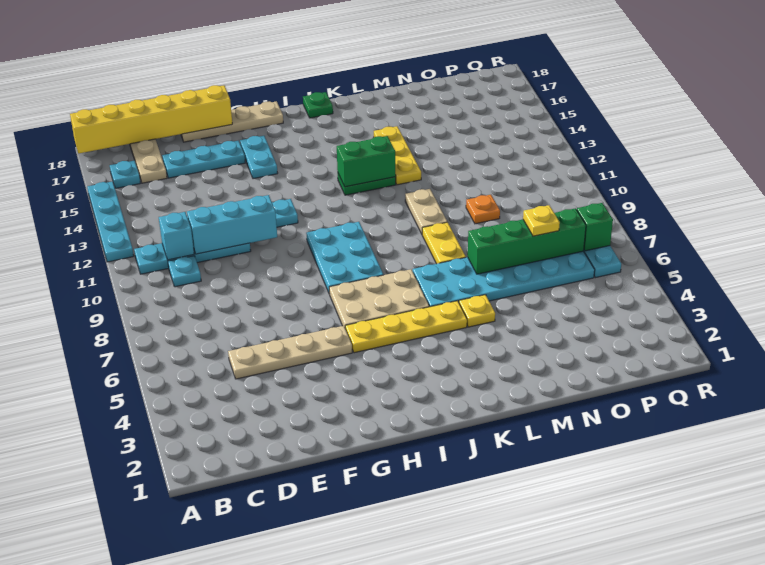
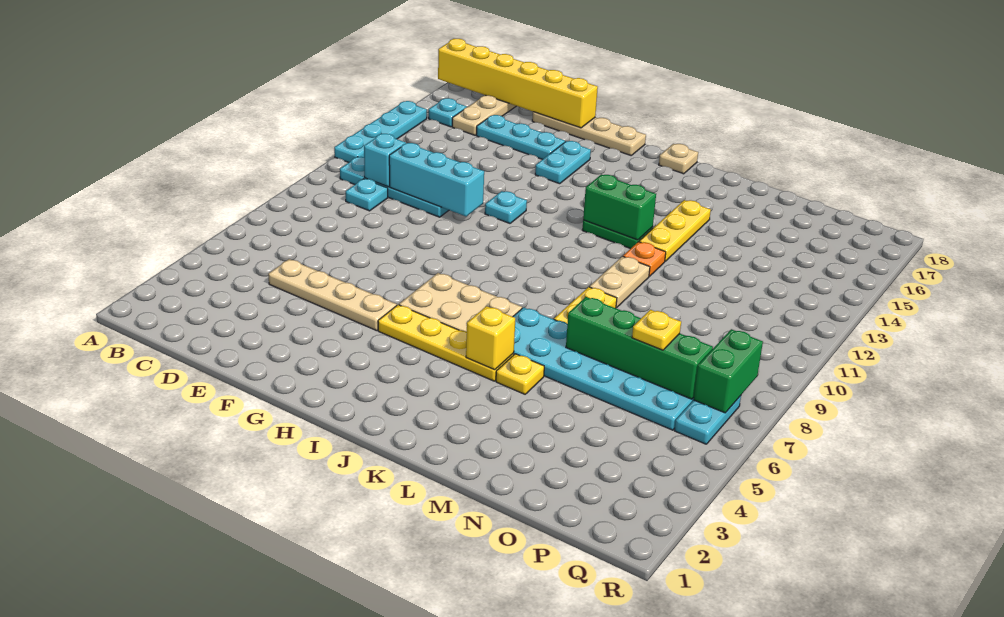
cyan 2x3 plate [306,222,383,293] -> none
green 1x1 plate [303,92,333,118] -> tan 1x1 plate [659,144,698,174]
none -> yellow 1x1 brick [466,306,515,370]
orange 1x1 plate [466,195,500,224] -> orange 1x1 plate moved to [623,242,666,276]
green 1x1 brick [577,203,613,251] -> green 1x2 brick [694,329,763,413]

